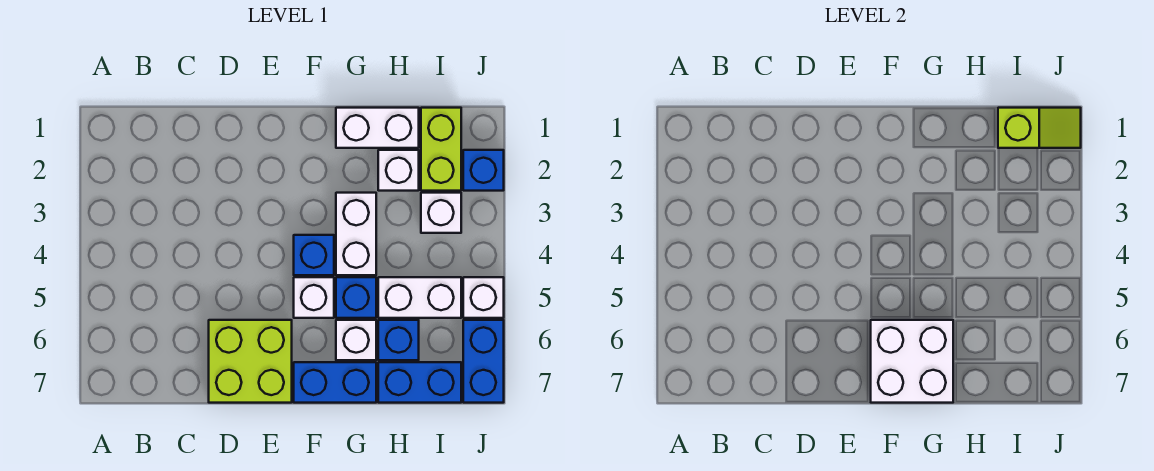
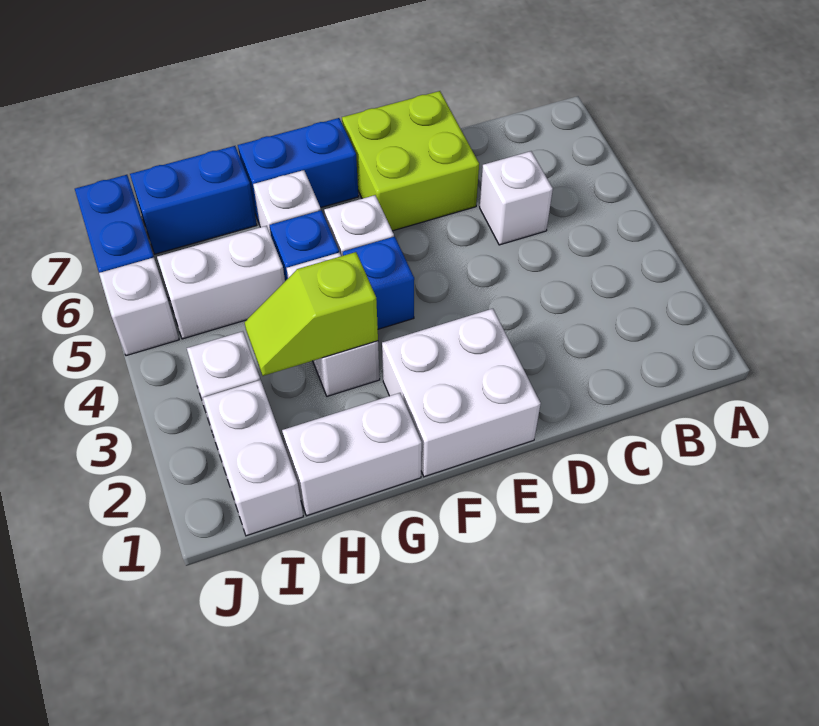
white 2x2 brick [871,320,953,403] -> white 2x2 brick moved to [382,309,541,477]
white 1x1 brick [378,150,419,191] -> white 1x1 brick moved to [480,151,553,245]
blue 1x1 brick [378,320,419,360] -> none
lime 1x2 brick [421,108,461,191] -> white 1x2 brick [203,380,303,536]
lime 1x2 slope [998,108,1081,148] -> lime 1x2 slope moved to [245,252,378,376]
blue 1x1 brick [463,150,504,191] -> none

